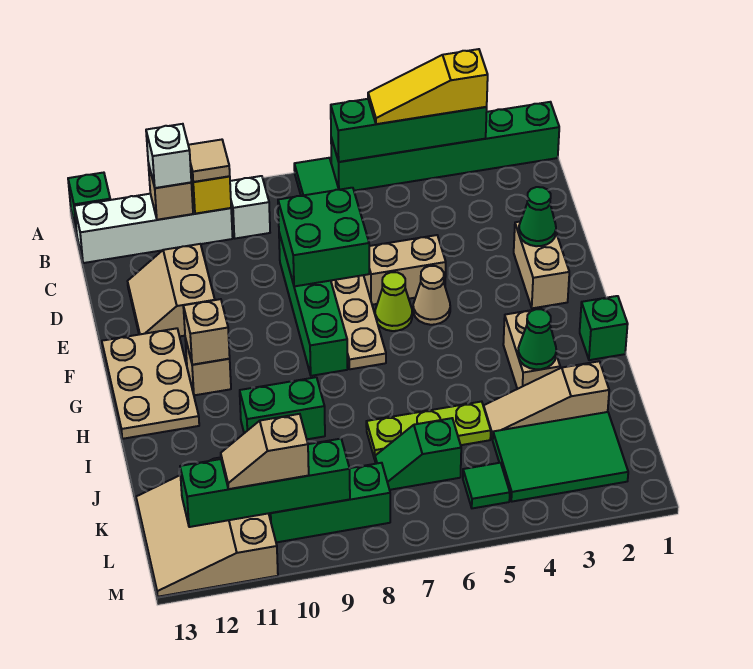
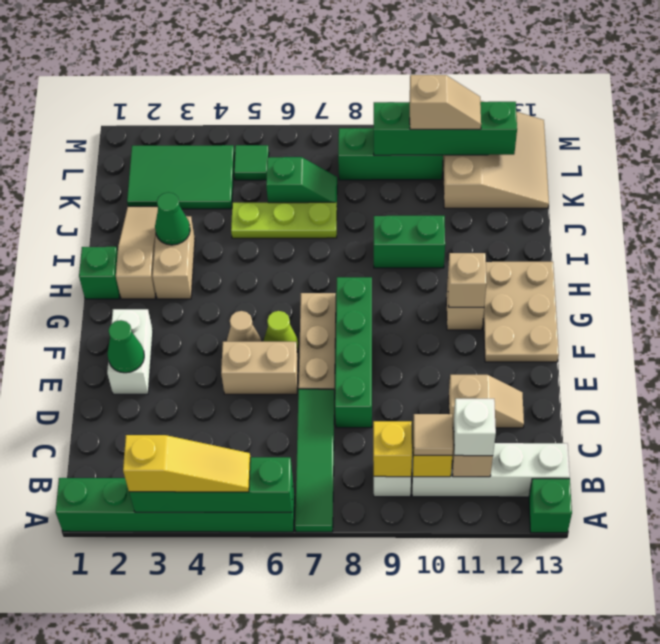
none -> yellow 1x1 brick [373,421,412,477]
green 2x2 brick [278,188,369,286] -> none
tan 2x2 slope [128,244,215,336] -> tan 1x2 slope [449,375,524,428]
tan 1x2 brick [514,222,569,308] -> white 1x2 brick [107,309,153,394]
tan 1x3 slope [484,361,609,439] -> tan 1x3 slope turned to [116,206,158,299]

